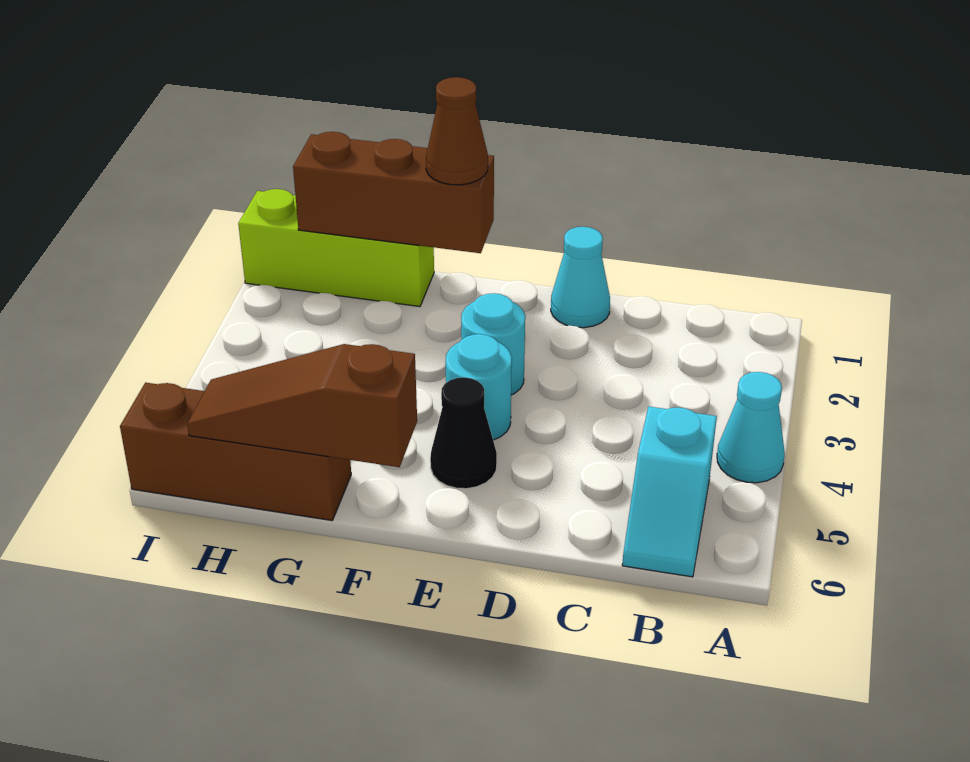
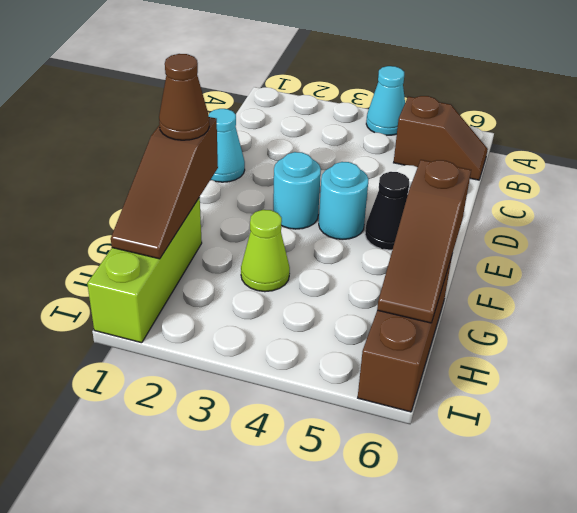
cyan 1x2 slope [622,406,717,577] -> brown 1x2 slope [394,96,488,180]
brown 1x3 brick [293,132,494,253] -> brown 1x3 slope [111,117,218,259]
none -> lime 1x1 cone [241,210,290,292]

